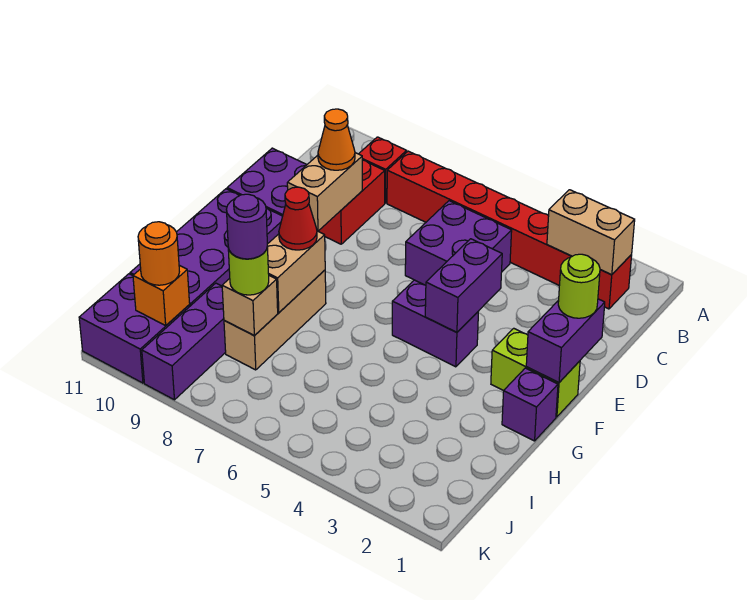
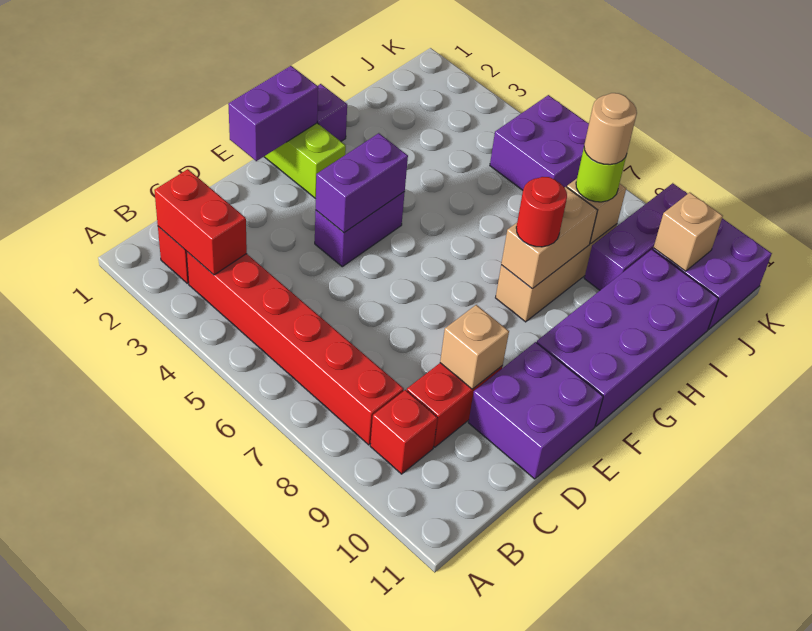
tan 1x2 brick [547,190,635,275] -> red 1x2 brick [154,169,247,275]
purple 2x2 brick [405,201,512,285] -> purple 2x2 brick moved to [490,95,589,190]
tan 1x2 brick [287,153,362,231] -> tan 1x1 brick [440,305,509,389]
orange 1x1 cone [318,109,355,170] -> none
lime 1x1 round brick [558,254,600,318] -> none
purple 1x2 brick [392,280,478,367] -> purple 1x2 brick turned to [315,192,405,267]
red 1x1 cone [279,187,317,250] -> red 1x1 round brick [516,177,567,247]
purple 1x1 round brick [226,194,267,259] -> tan 1x1 round brick [584,93,637,165]
orange 1x1 brick [133,265,190,326] -> tan 1x1 brick [654,193,723,271]
orange 1x1 round brick [138,222,179,285] -> none

